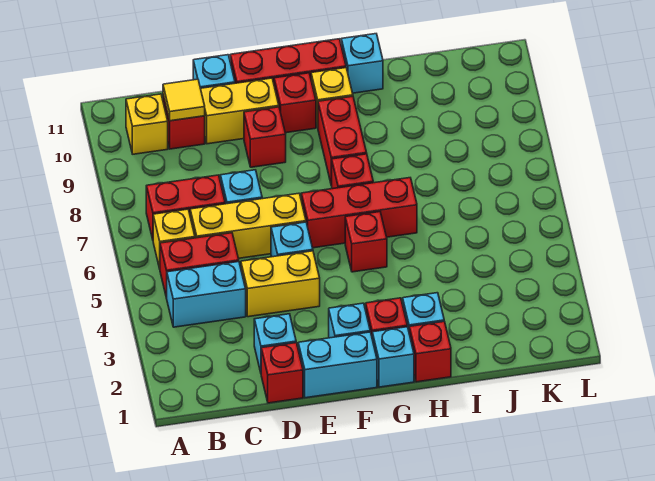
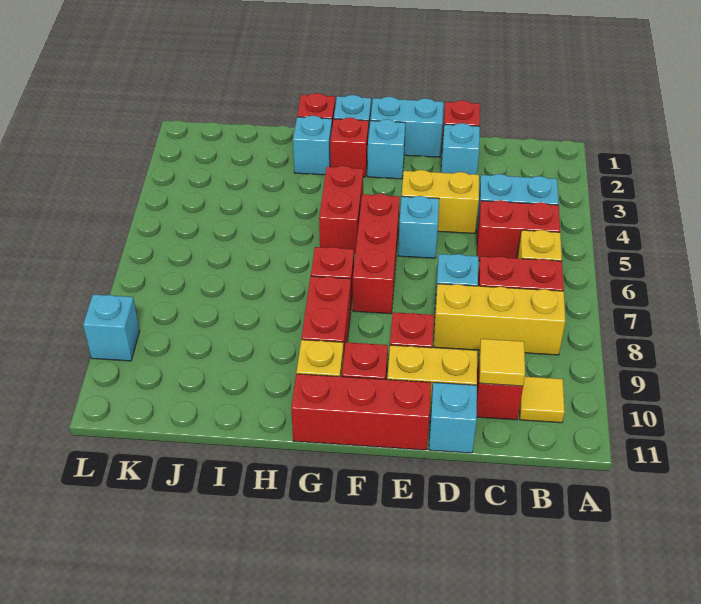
yellow 1x1 brick [126,94,168,154] -> yellow 1x1 tile [519,377,565,423]
yellow 1x3 brick [190,193,306,258] -> yellow 1x3 brick moved to [434,284,566,355]
red 1x3 brick [301,178,417,248] -> red 1x3 brick turned to [353,194,400,314]
red 1x1 brick [345,212,387,272] -> red 1x2 brick [319,166,363,254]
cyan 1x1 brick [341,34,383,93] -> cyan 1x1 brick moved to [83,294,140,361]

